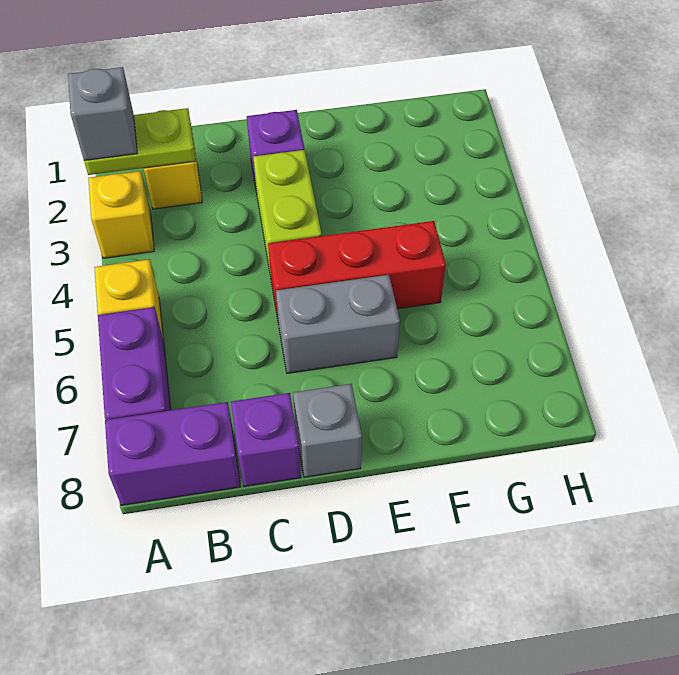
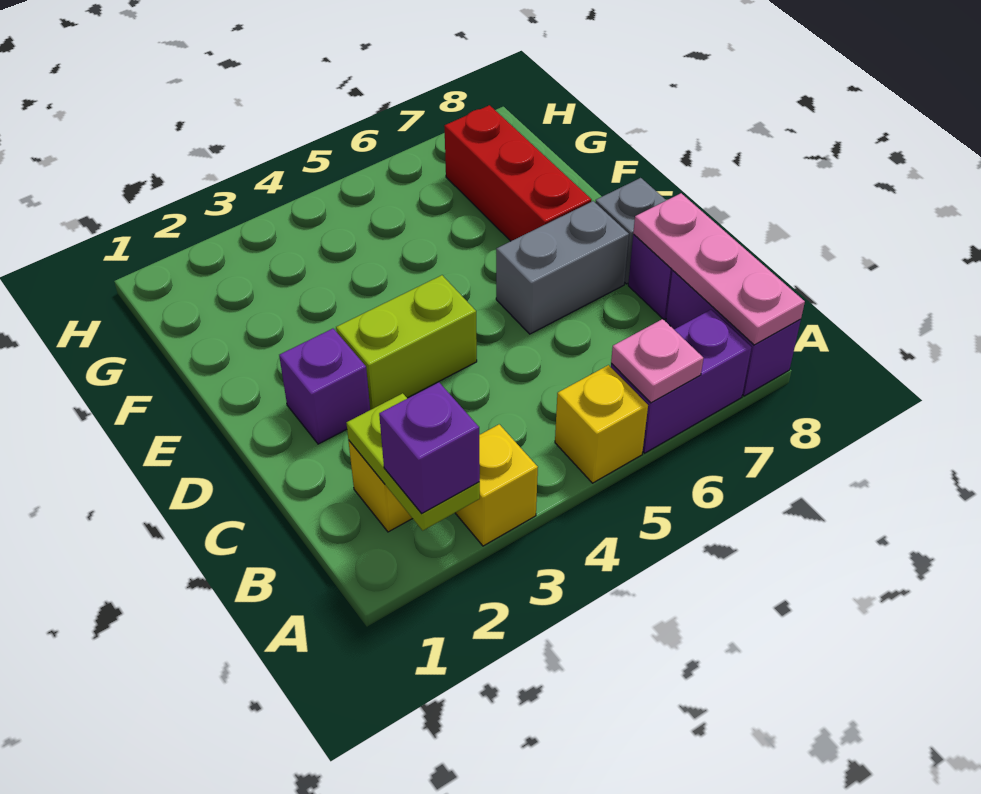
grey 1x1 brick [68,67,137,160] -> purple 1x1 brick [379,382,480,514]
none -> pink 1x1 plate [611,319,704,403]
none -> pink 1x3 plate [633,193,805,345]
red 1x3 brick [268,221,446,324] -> red 1x3 brick moved to [444,105,592,241]
grey 1x2 brick [276,275,400,373] -> grey 1x2 brick turned to [496,201,629,334]

